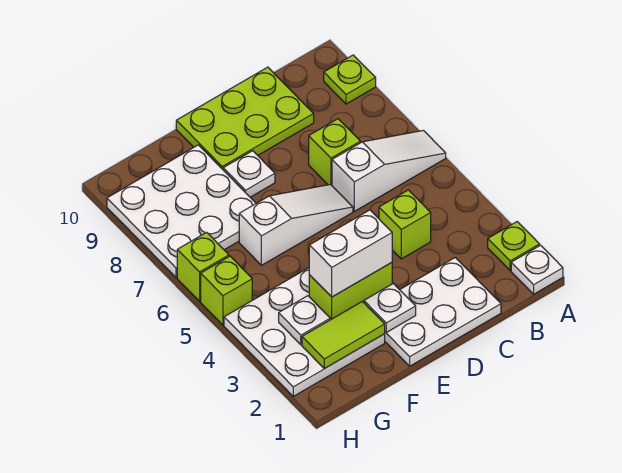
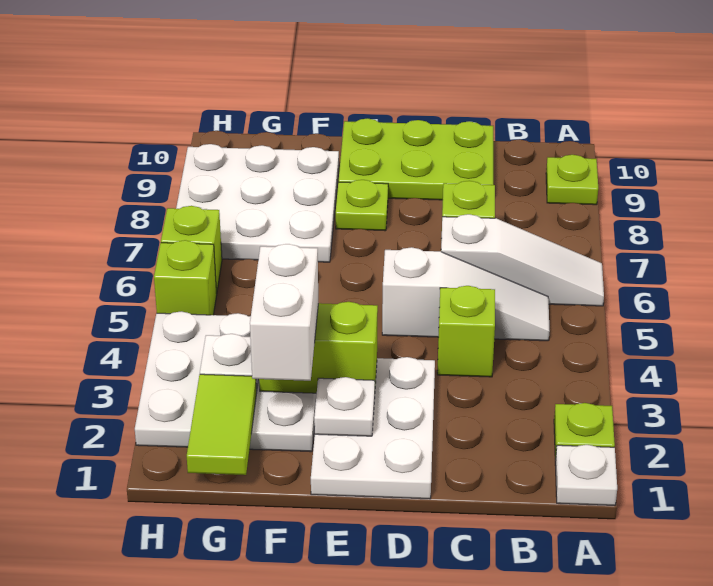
white 2x3 plate [385,257,501,366] -> white 2x3 plate turned to [311,357,435,499]
white 1x3 slope [239,184,353,265] -> white 1x3 slope moved to [382,247,549,341]
white 1x2 brick [309,210,392,297] -> white 1x2 brick turned to [250,244,318,381]
white 1x1 plate [223,151,275,197] -> lime 1x1 plate [336,180,388,231]
lime 1x2 tile [302,301,385,369] -> lime 1x2 tile turned to [187,374,257,475]

